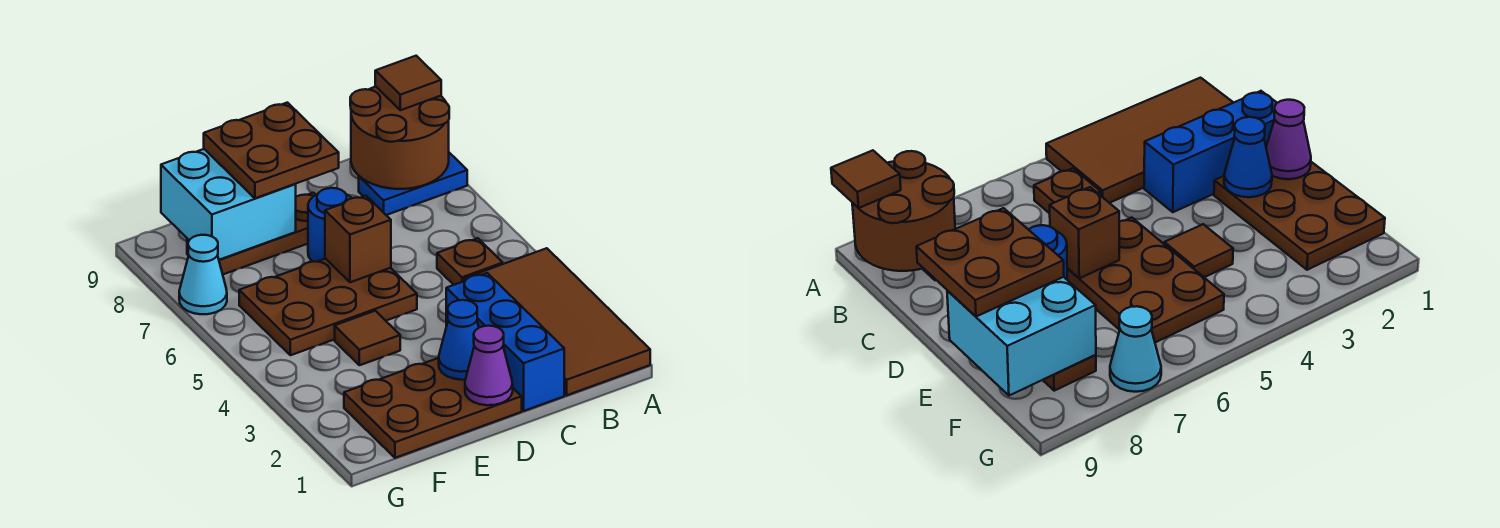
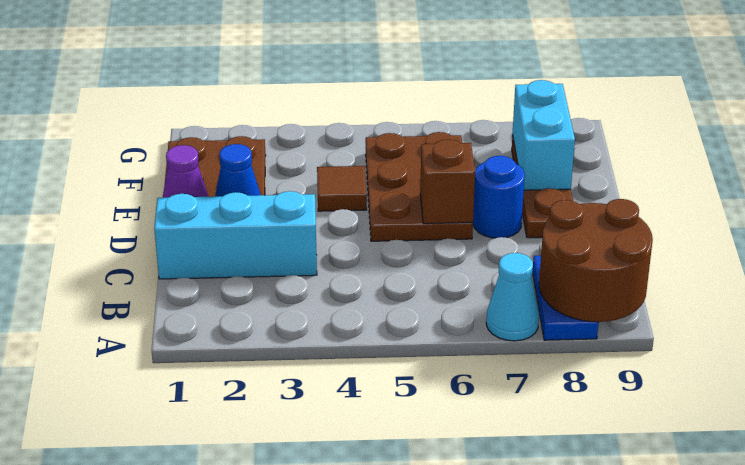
brown 2x4 tile [463,248,650,395] -> none
brown 1x1 tile [375,56,441,110] -> none
brown 1x1 plate [437,238,503,285] -> none
blue 1x3 brick [446,273,564,411] -> cyan 1x3 brick [154,191,317,279]
brown 2x2 plate [204,103,339,198] -> none
cyan 2x2 brick [161,149,296,260] -> cyan 1x2 brick [513,80,575,190]
cyan 1x1 cone [179,235,227,314] -> cyan 1x1 cone moved to [486,253,539,341]

